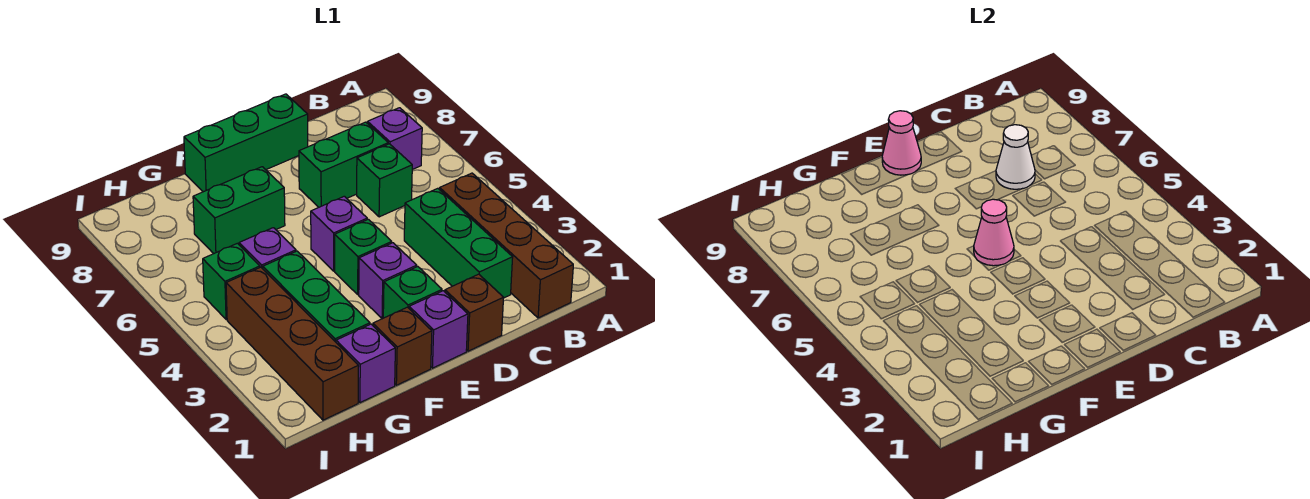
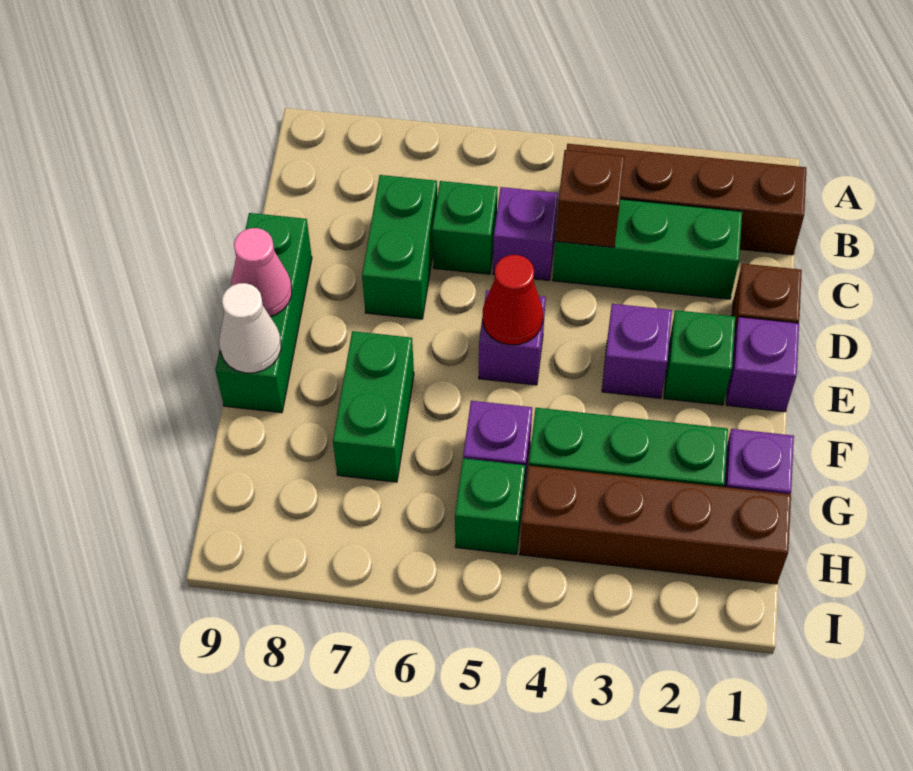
purple 1x1 brick [367,108,422,170] -> purple 1x1 brick moved to [493,187,558,280]
white 1x1 cone [996,125,1035,189] -> white 1x1 cone moved to [219,283,281,373]
green 1x1 brick [335,219,392,294] -> none
pink 1x1 cone [974,199,1014,266] -> red 1x1 cone [483,255,543,345]
brown 1x1 brick [373,307,432,385] -> brown 1x1 brick moved to [556,150,625,247]

